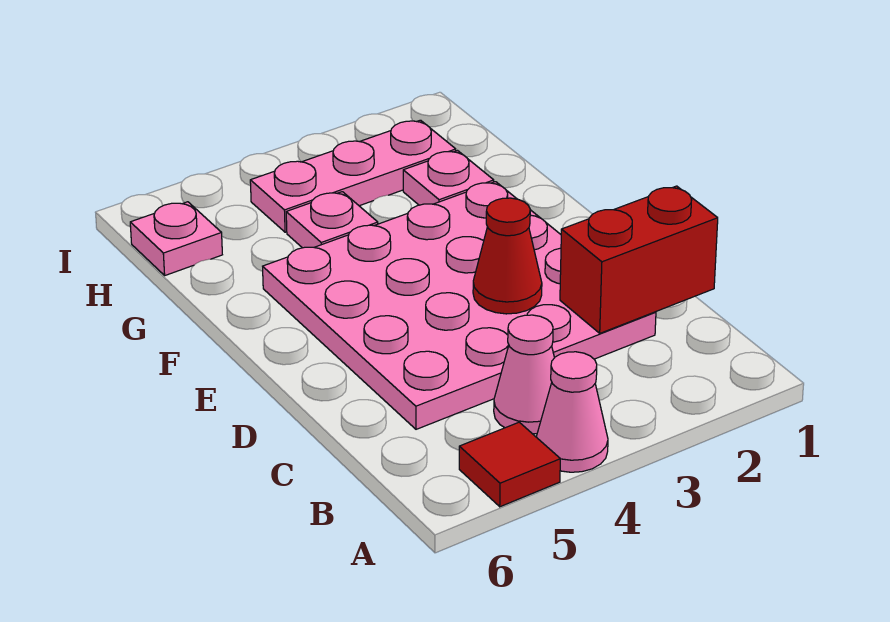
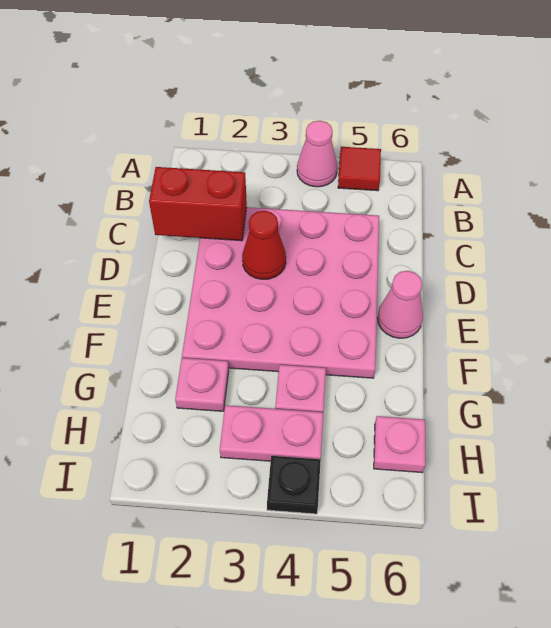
pink 1x1 cone [494,315,554,434] -> pink 1x1 cone moved to [377,271,423,338]
pink 1x3 plate [250,120,456,232] -> pink 1x2 plate [220,405,323,461]
none -> black 1x1 plate [267,456,321,514]

